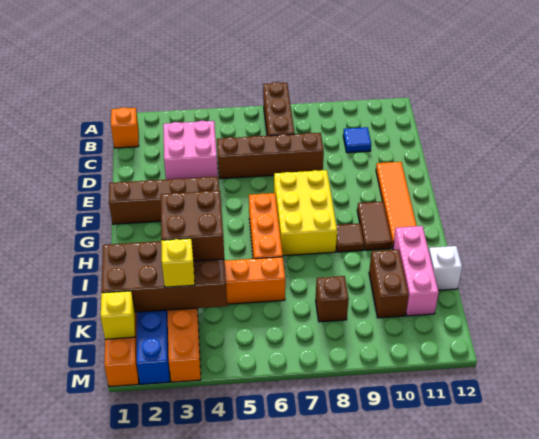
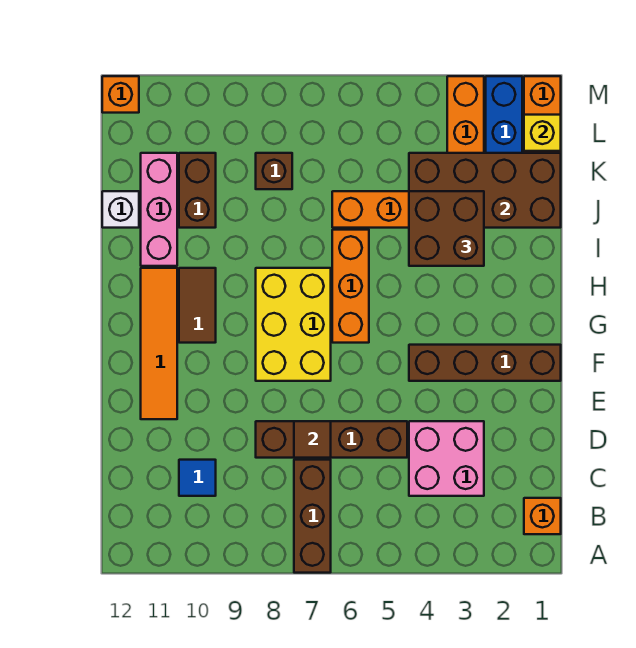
brown 1x1 tile [336,224,364,252] -> brown 1x1 tile moved to [294,421,331,458]
yellow 1x1 brick [161,238,195,287] -> none
none -> orange 1x1 brick [102,76,139,113]

